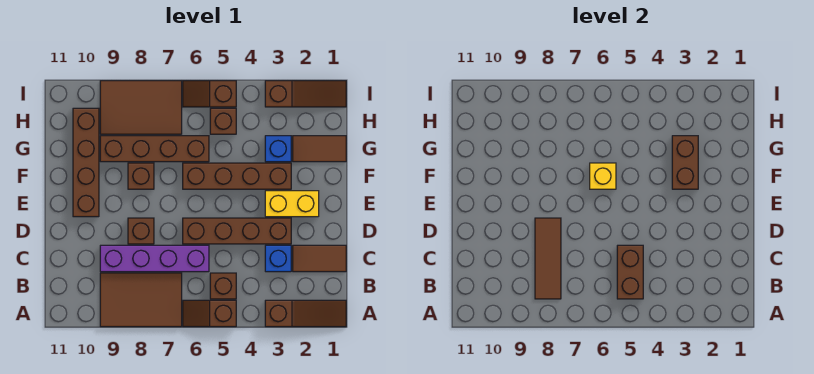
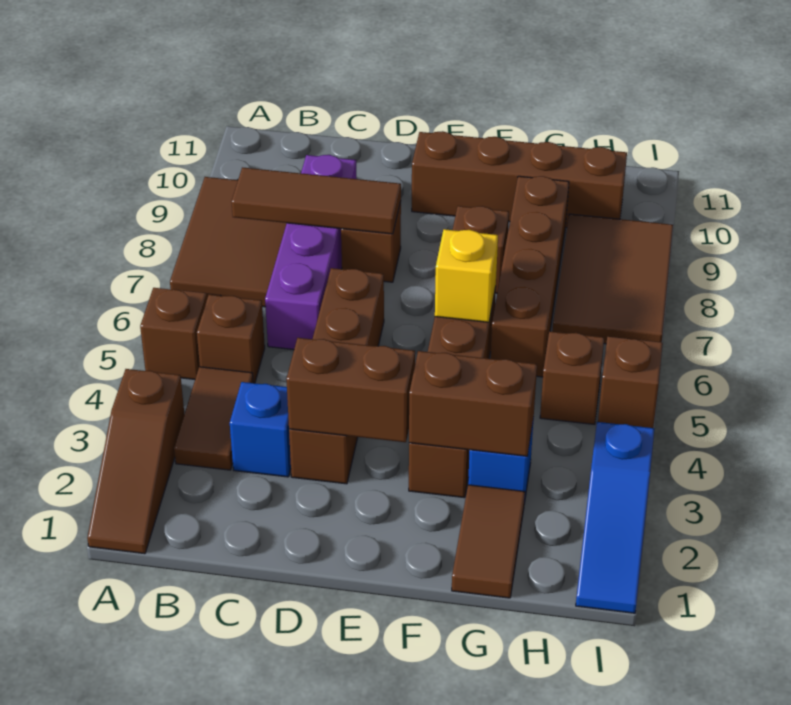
brown 1x2 brick [617,245,643,299] -> brown 1x2 brick moved to [286,338,415,442]
brown 1x2 tile [293,245,346,272] -> brown 1x2 tile moved to [174,367,253,470]
yellow 1x2 brick [265,191,319,217] -> none
brown 1x3 slope [265,81,346,107] -> blue 1x3 slope [576,422,654,613]

